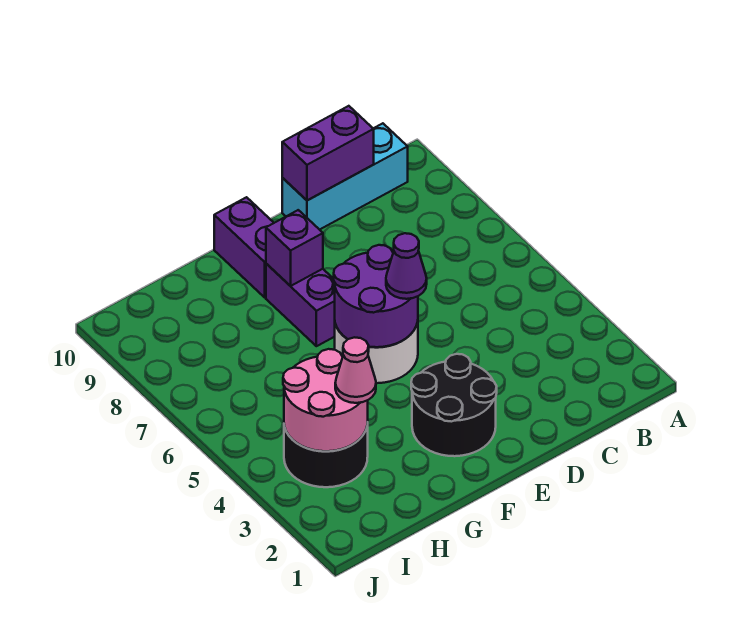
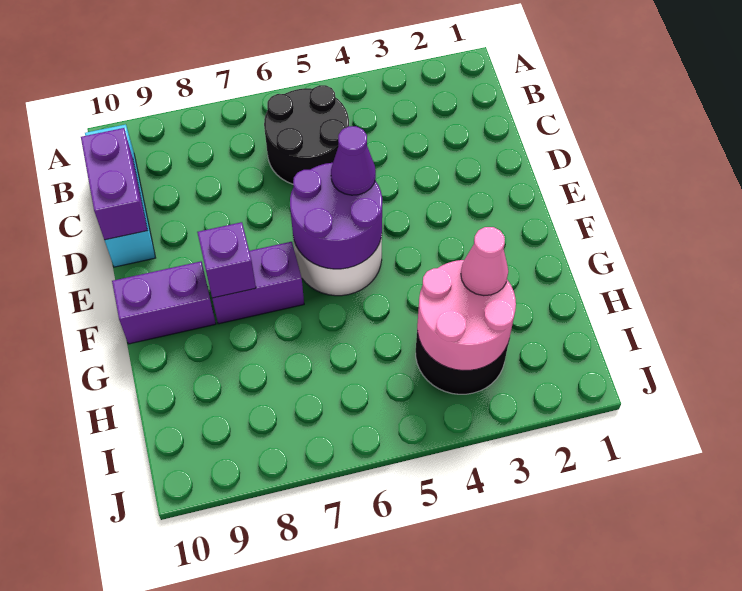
black 2x2 round brick [411,354,497,456] -> black 2x2 round brick moved to [264,85,349,184]

